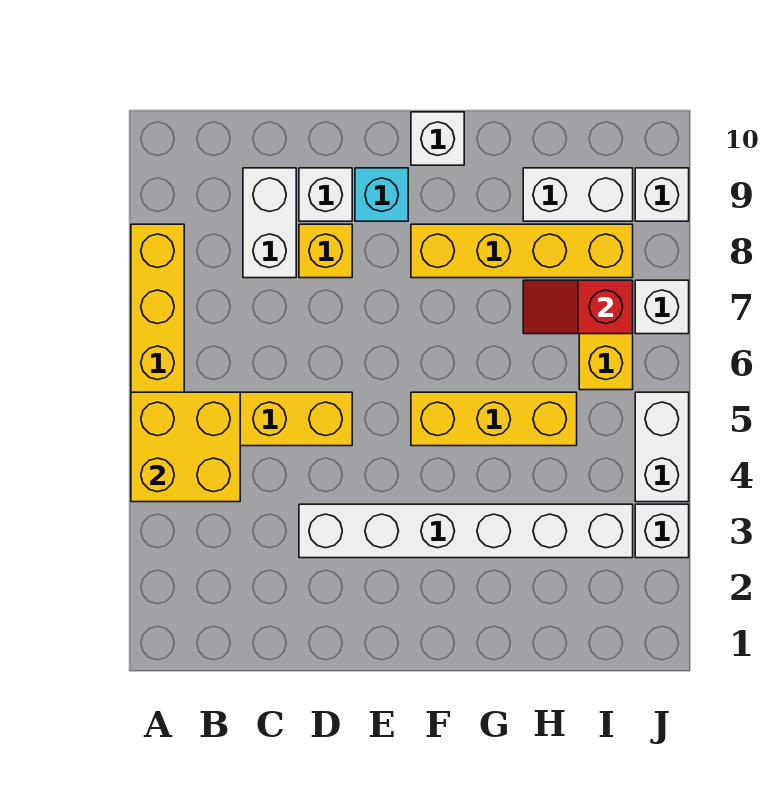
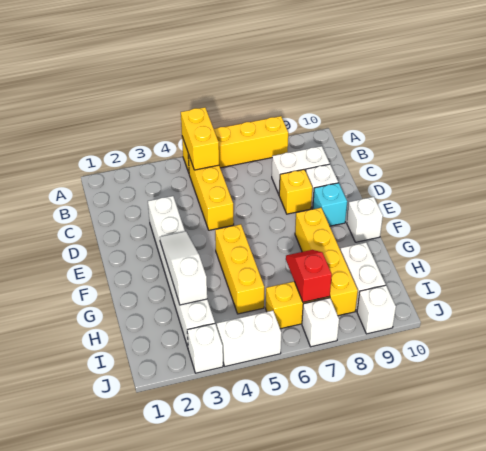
yellow 2x2 brick [131,392,240,502] -> yellow 1x2 brick [181,107,219,170]
none -> white 1x3 slope [160,231,207,305]

